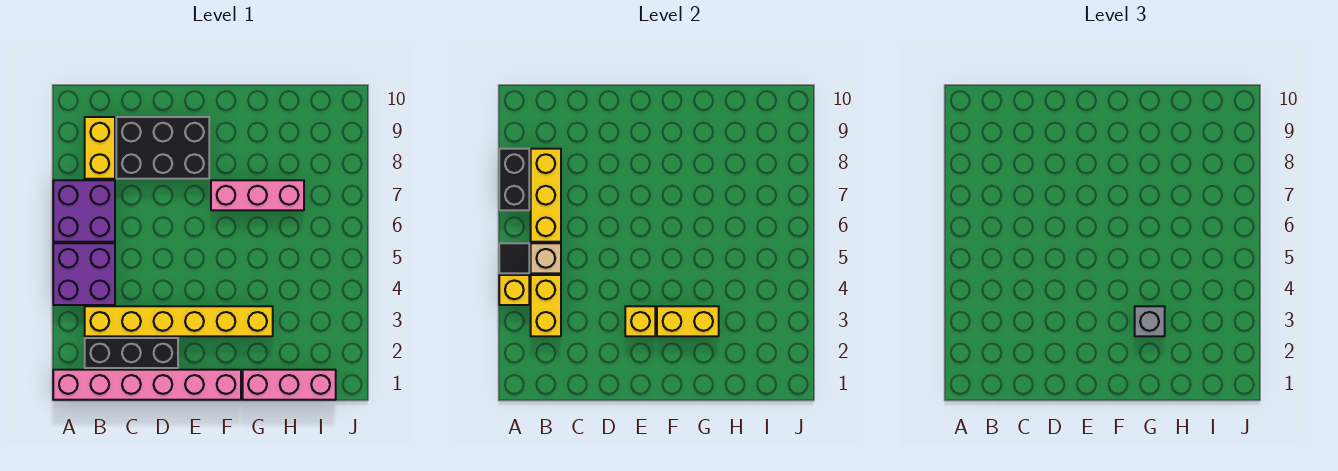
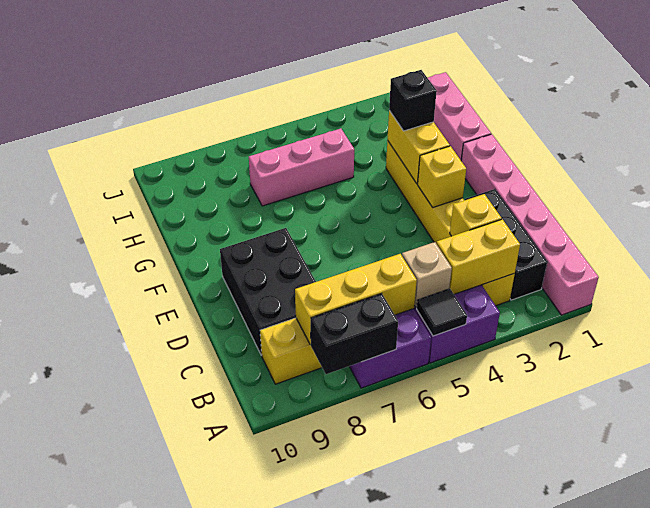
yellow 1x1 brick [499,275,529,305] -> yellow 1x1 brick moved to [450,194,502,236]
pink 1x3 brick [211,180,304,210] -> pink 1x3 brick turned to [249,129,354,206]
grey 1x1 brick [1135,306,1165,336] -> black 1x1 brick [389,70,437,131]

